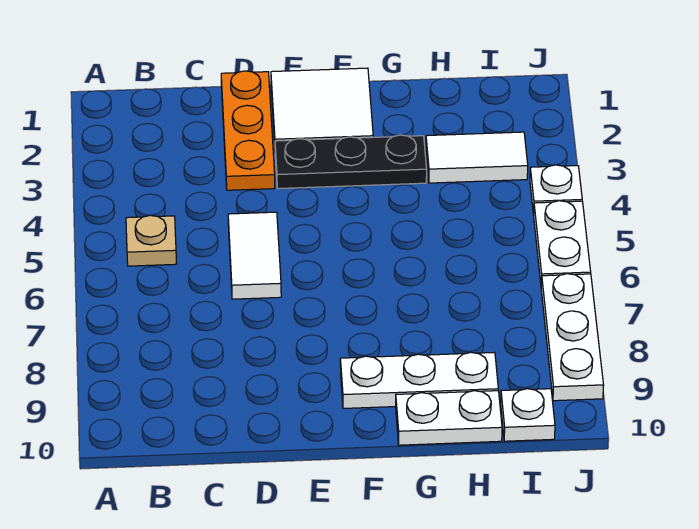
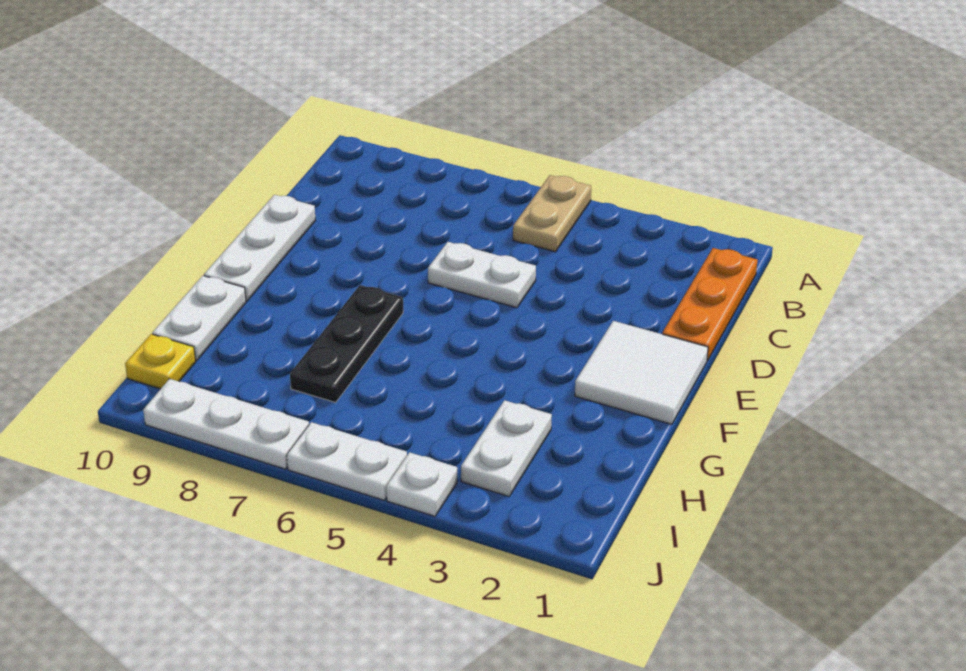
tan 1x1 plate [126,215,176,266] -> tan 1x2 plate [513,175,591,252]
orange 1x3 plate [221,71,275,190] -> orange 1x3 plate turned to [662,248,758,361]
white 1x2 tile [228,212,281,299] -> white 1x2 plate [428,242,536,308]
black 1x3 plate [275,135,427,189] -> black 1x3 plate moved to [290,285,403,403]
white 1x3 plate [340,352,498,409] -> white 1x3 plate moved to [204,195,316,301]
white 1x2 tile [426,132,528,183] -> white 1x2 plate [461,400,552,496]
white 1x1 plate [501,389,555,441] -> yellow 1x1 plate [125,334,196,389]

